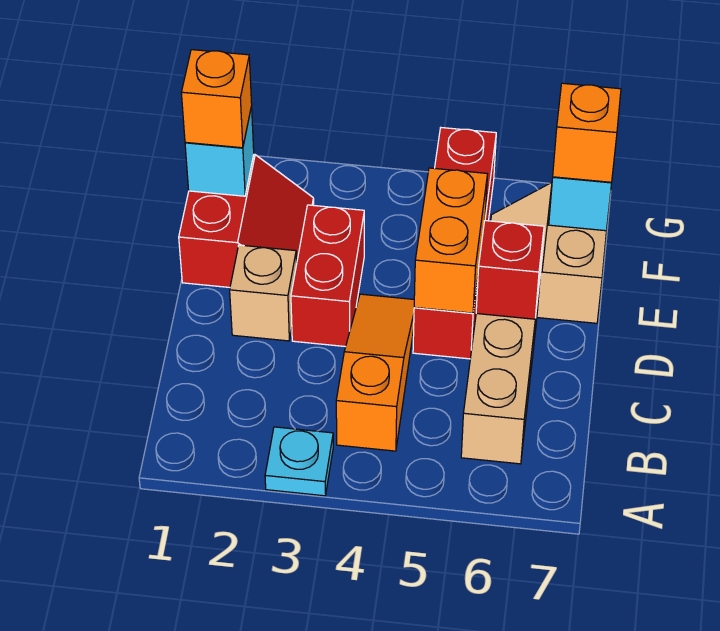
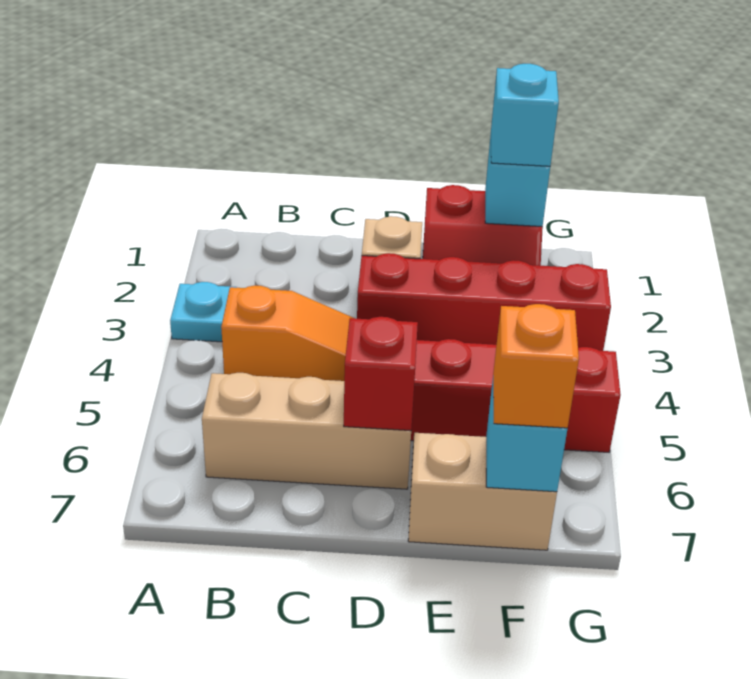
red 1x2 brick [291,205,364,347] -> red 1x4 brick [357,253,611,351]
orange 1x2 brick [414,168,488,313] -> none
orange 1x1 brick [181,50,252,148] -> cyan 1x1 brick [491,64,559,166]

